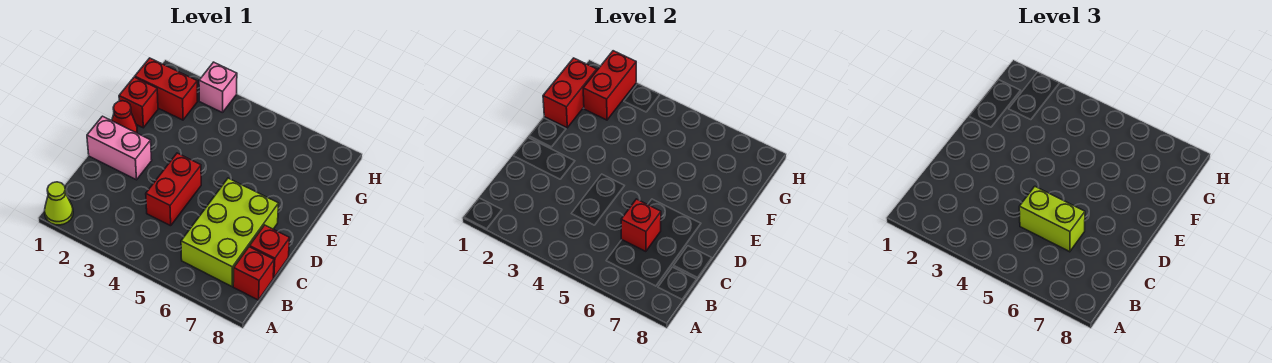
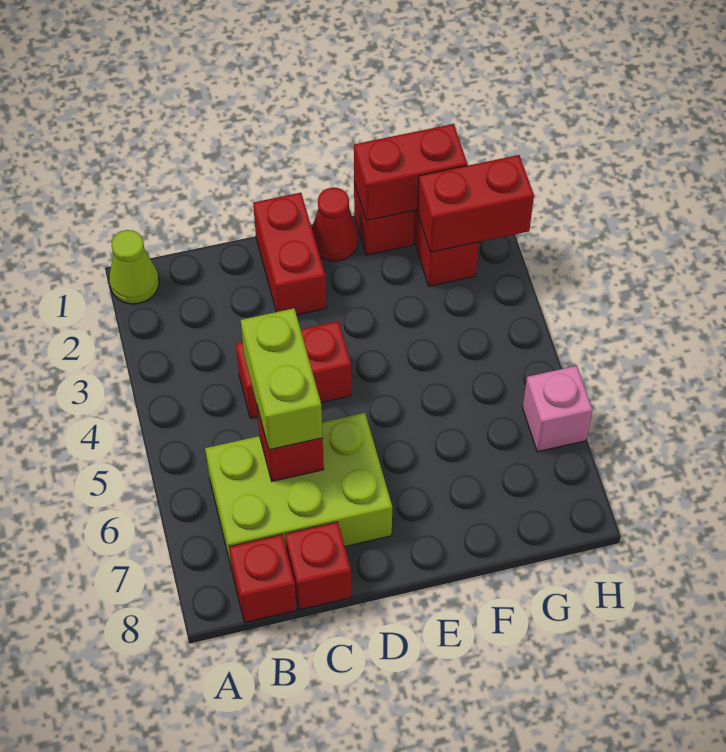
pink 1x2 brick [87,116,152,180] -> red 1x2 brick [253,193,326,315]
pink 1x1 brick [199,62,237,113] -> pink 1x1 brick moved to [523,366,593,452]

